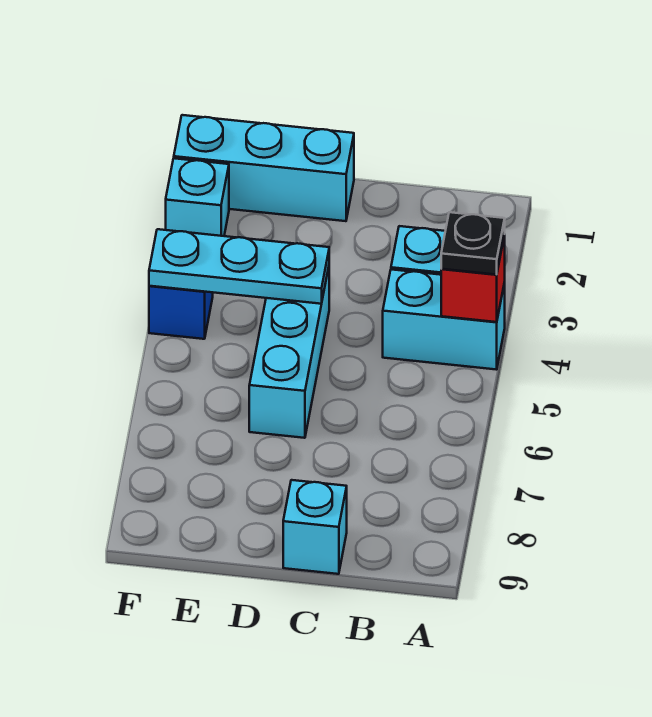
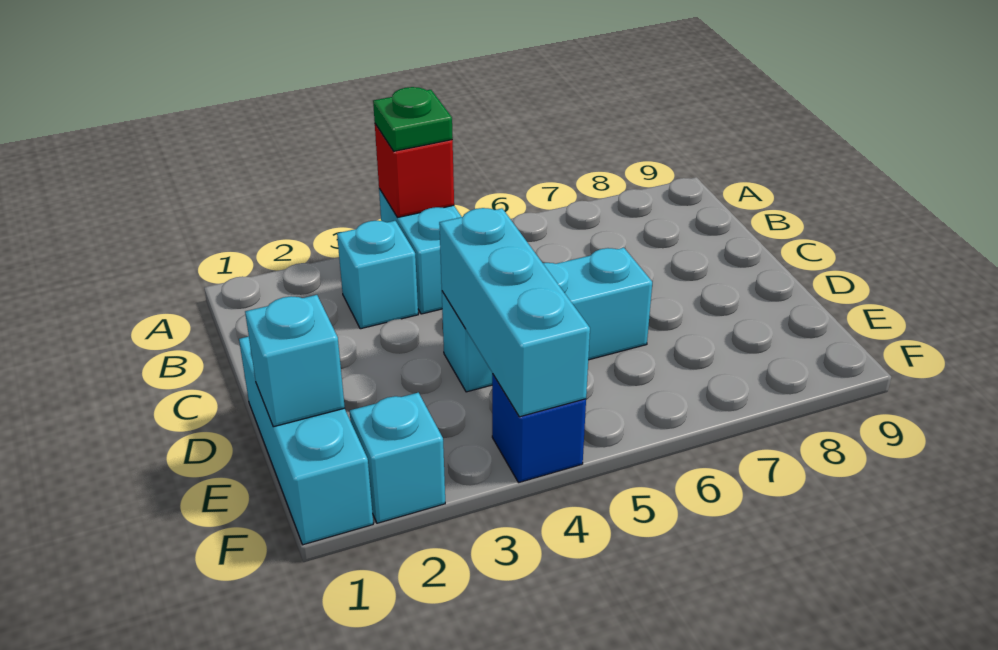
black 1x1 plate [441,212,505,275] -> green 1x1 plate [373,87,453,151]
cyan 1x1 brick [283,480,347,574] -> cyan 1x1 brick moved to [245,295,345,427]
cyan 1x3 plate [149,229,329,304] -> cyan 1x3 brick [439,208,590,417]

